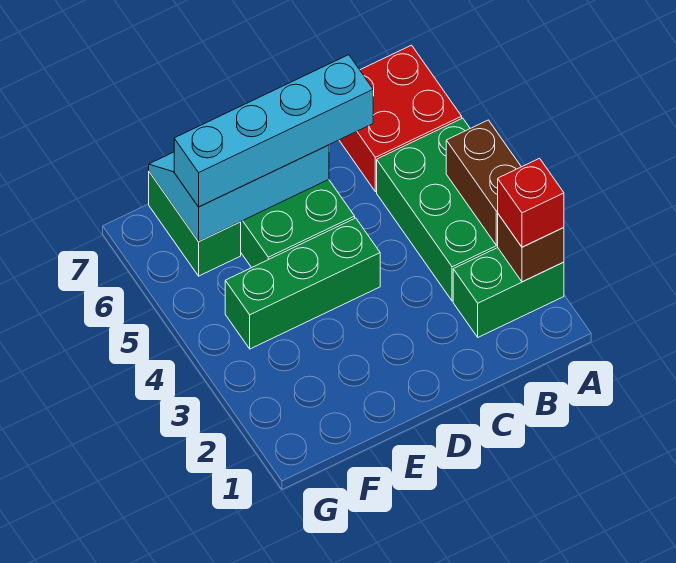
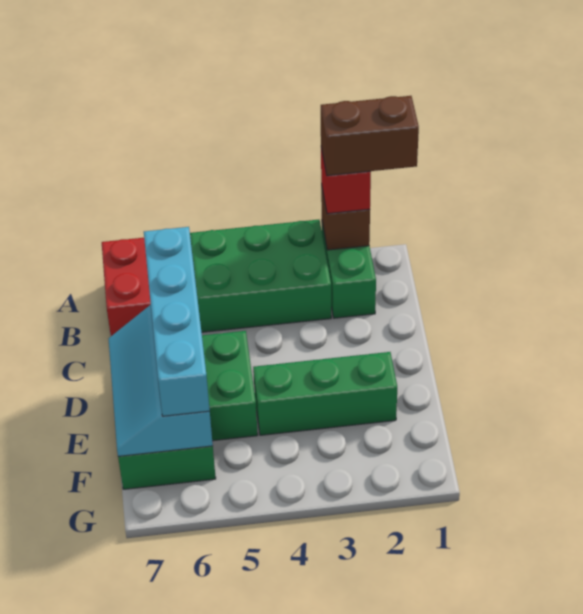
brown 1x2 brick [446,120,521,245] -> brown 1x2 brick moved to [321,96,419,176]
green 1x3 brick [225,218,380,349] -> green 1x3 brick turned to [253,352,397,435]

